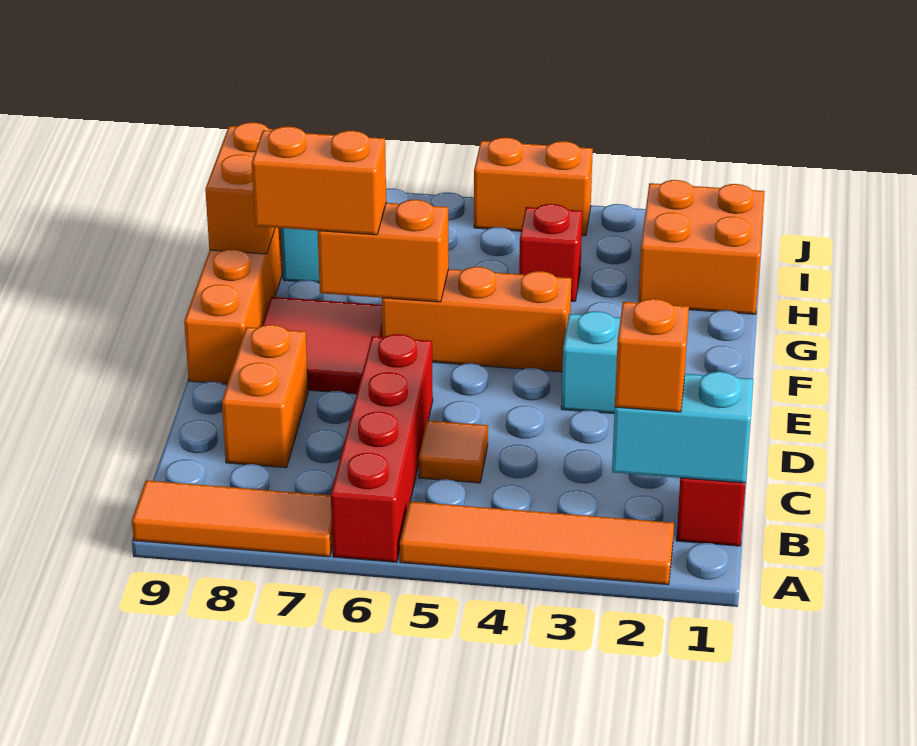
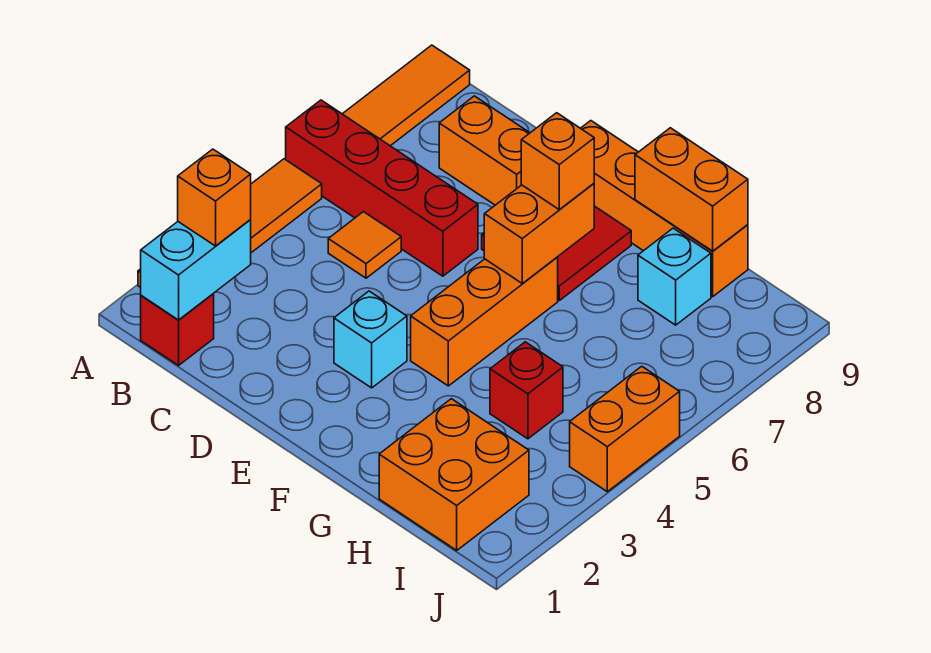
orange 1x2 brick [252,127,386,235] -> orange 1x1 brick [521,113,594,209]

